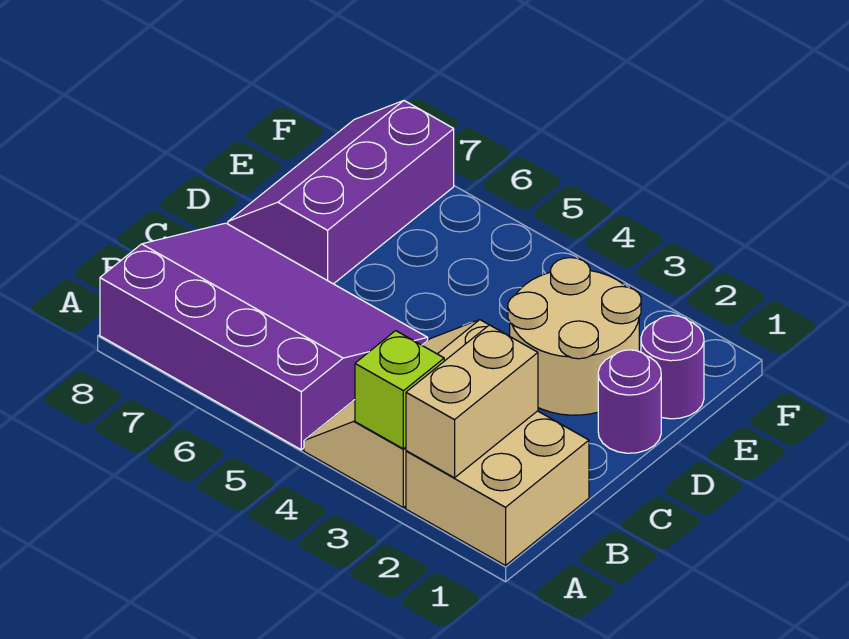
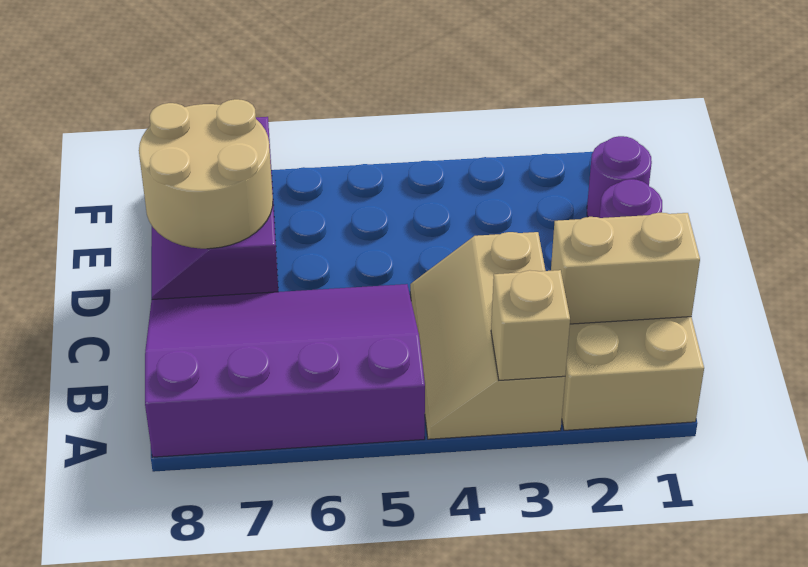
tan 1x2 brick [406,325,538,478] -> tan 1x2 brick turned to [551,213,700,324]
lime 1x1 brick [355,331,444,449] -> tan 1x1 brick [491,270,570,380]
tan 2x2 round brick [508,258,641,415] -> tan 2x2 round brick moved to [139,99,273,249]

